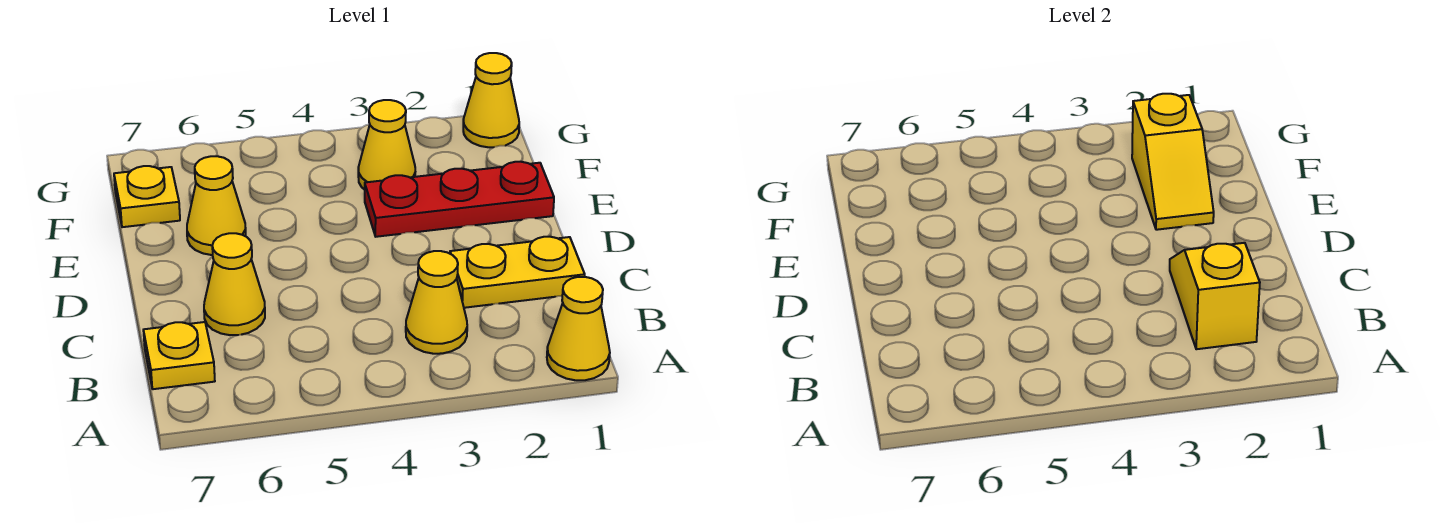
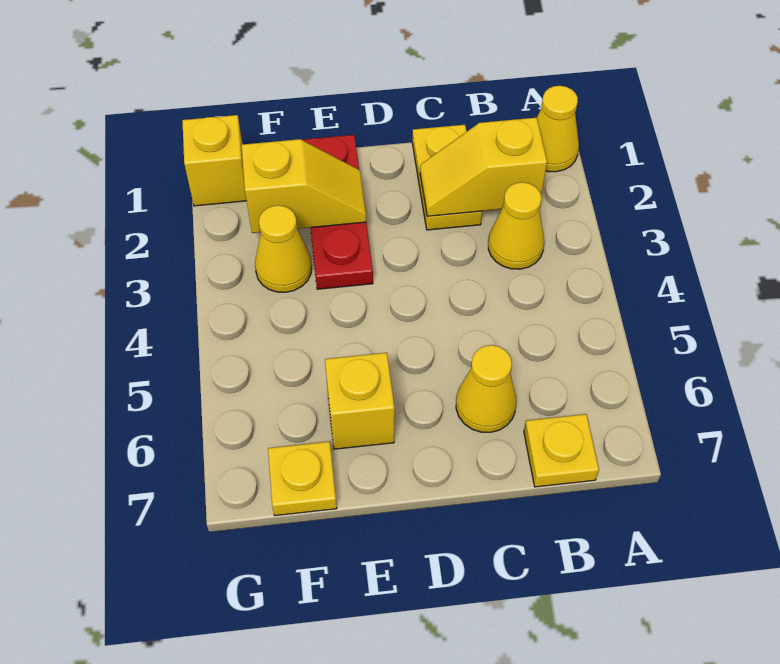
yellow 1x1 cone [187,156,246,255] -> yellow 1x1 brick [325,353,395,449]
yellow 1x1 cone [463,53,519,147] -> yellow 1x1 brick [182,115,247,206]

